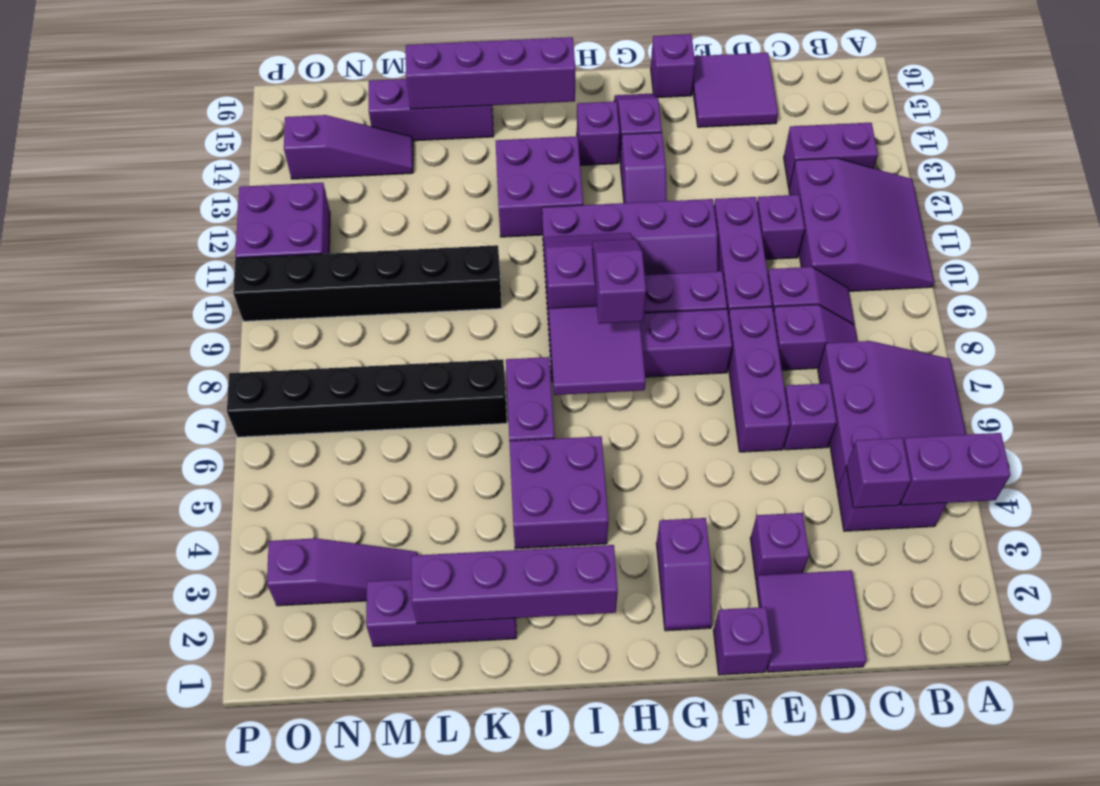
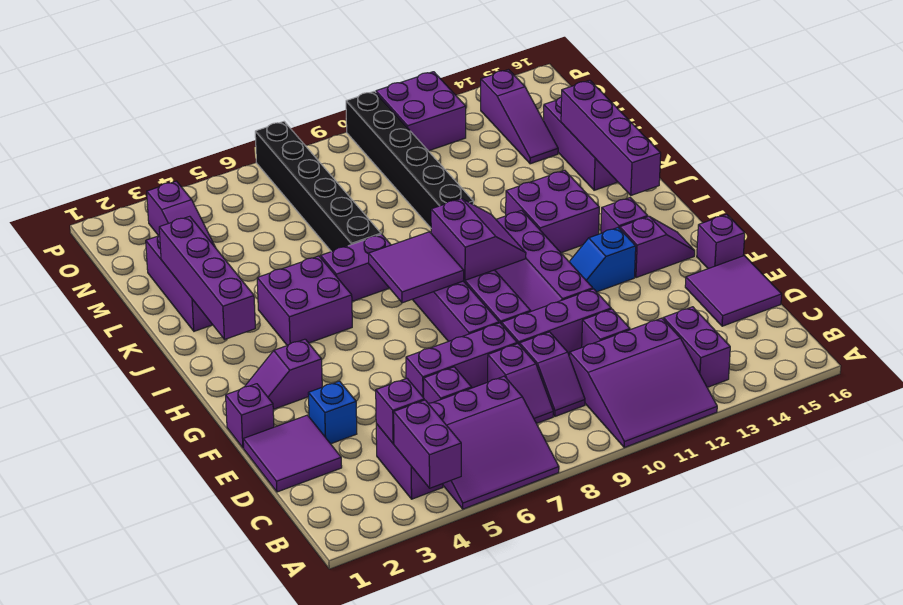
purple 1x1 brick [750,513,809,580] -> blue 1x1 brick [308,381,357,444]
purple 1x2 slope [620,132,667,203] -> blue 1x2 slope [569,228,636,292]
purple 1x2 slope [592,239,646,324] -> none

